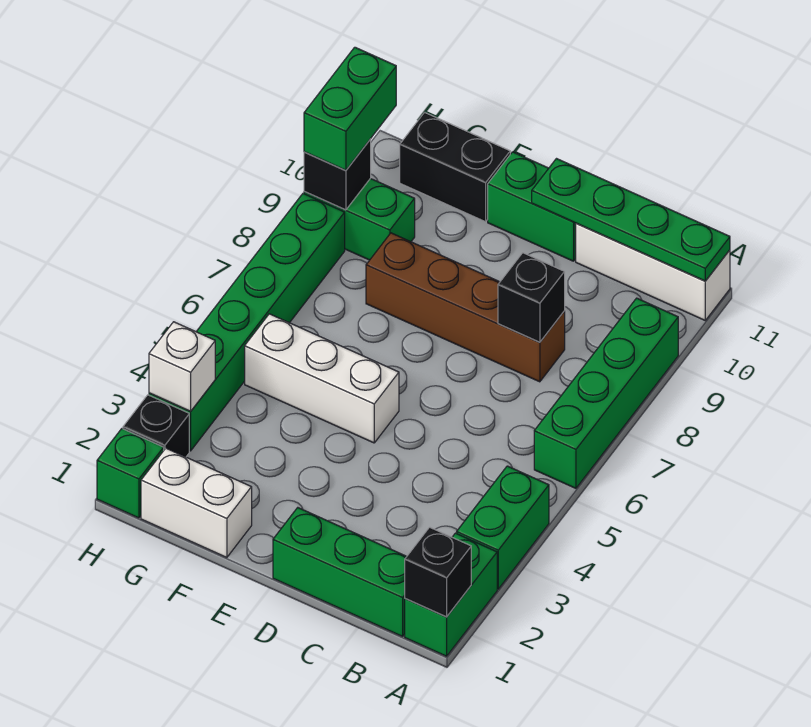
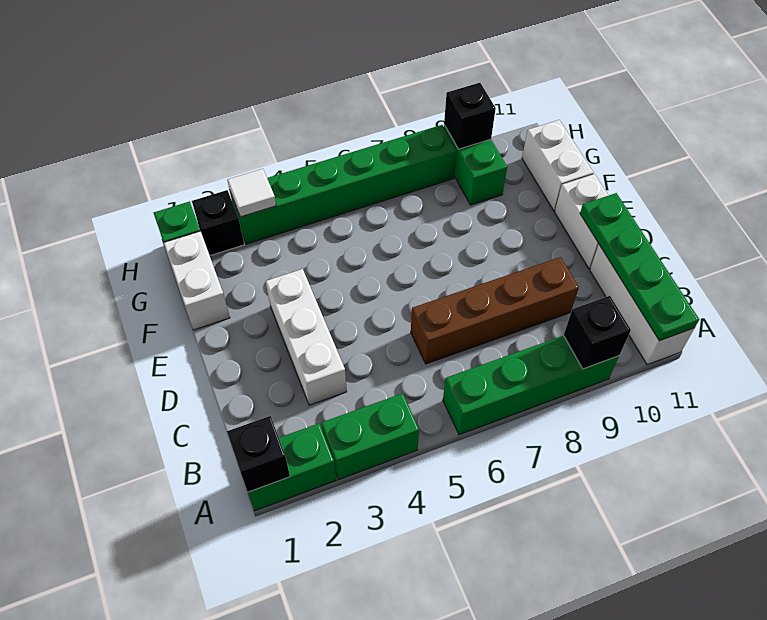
green 1x3 brick [273,508,407,637] -> none
brown 1x4 brick [366,233,565,382] -> brown 1x4 brick turned to [411,257,579,364]
black 1x1 brick [498,253,565,342] -> black 1x1 brick moved to [564,296,631,369]
green 1x2 brick [488,152,576,261] -> white 1x2 brick [555,174,608,269]
white 1x3 brick [245,314,399,443] -> white 1x3 brick moved to [266,269,347,405]
black 1x2 brick [400,112,510,222] -> white 1x2 brick [522,120,593,211]
white 1x1 brick [149,322,215,411] -> white 1x1 tile [227,169,276,217]
green 1x2 brick [304,47,396,170] -> none

